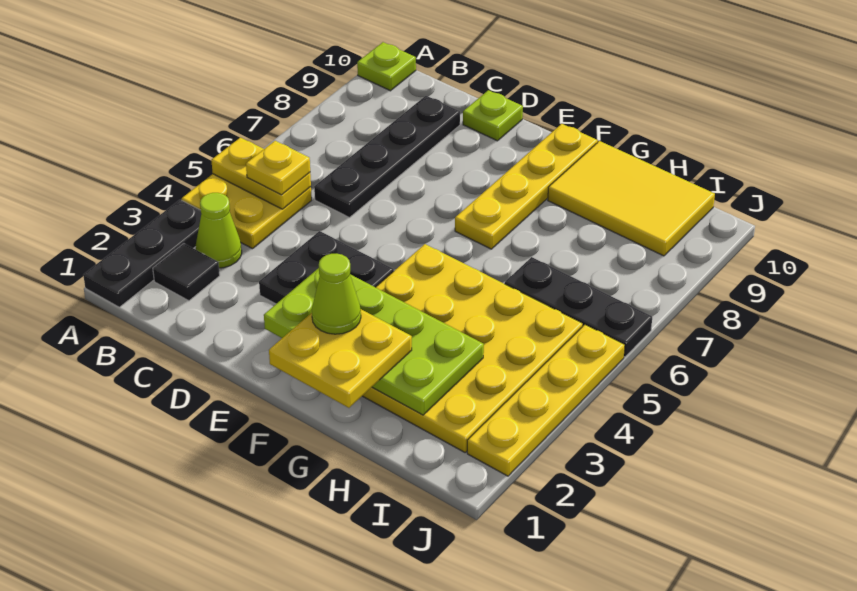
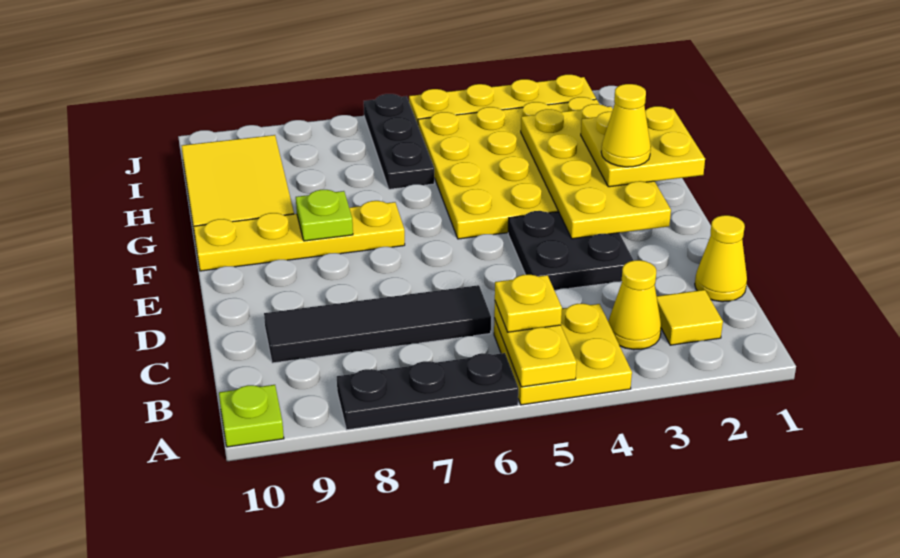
black 1x3 plate [83,200,201,307] -> black 1x3 plate moved to [337,353,518,430]
black 1x1 tile [153,244,220,301] -> yellow 1x1 tile [657,290,723,345]
lime 1x1 cone [196,193,242,268] -> yellow 1x1 cone [608,260,661,350]
none -> yellow 1x1 cone [695,215,747,302]
black 1x4 plate [314,96,460,218] -> black 1x4 tile [264,285,491,363]
lime 1x1 plate [463,90,523,141] -> lime 1x1 plate moved to [296,190,353,241]
lime 2x4 plate [264,268,484,415] -> yellow 2x4 plate [521,104,671,239]
lime 1x1 cone [312,254,361,334] -> yellow 1x1 cone [601,84,651,167]

